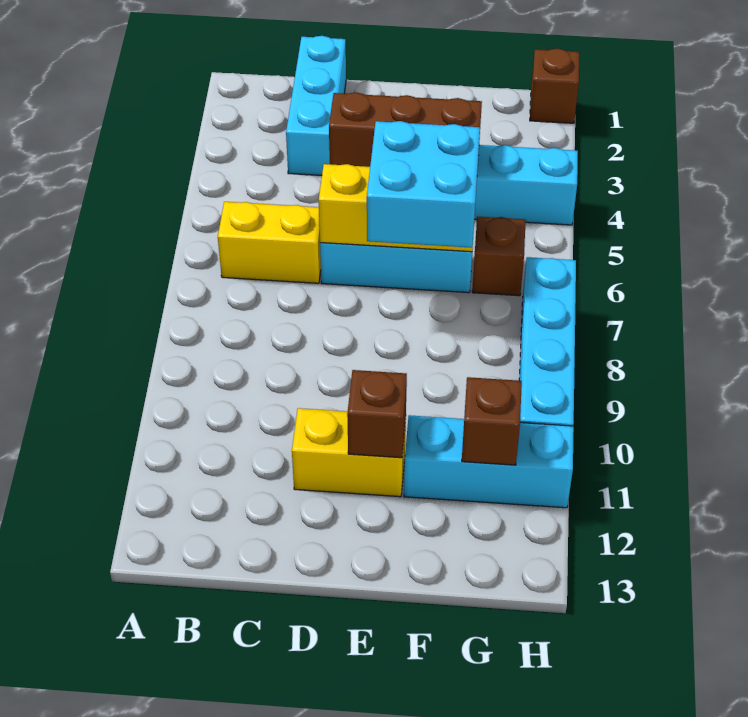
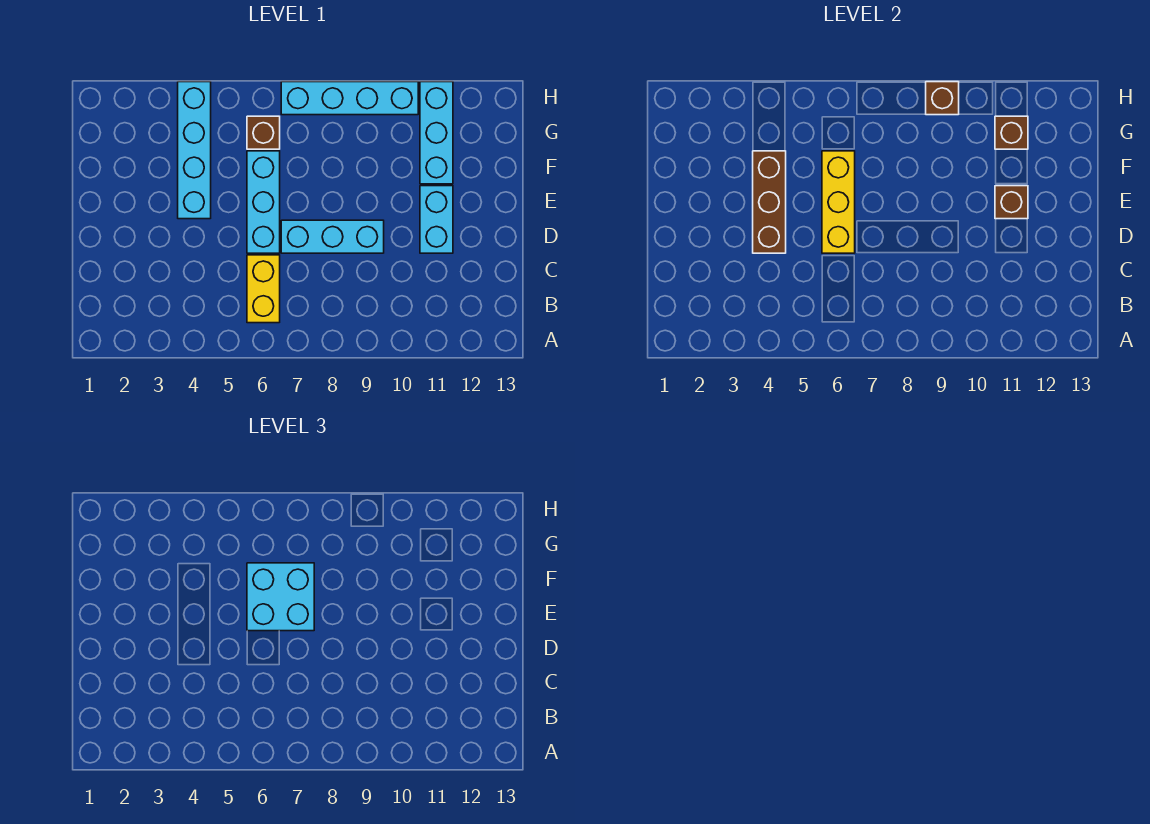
cyan 1x3 brick [286,36,346,175] -> cyan 1x3 brick moved to [281,220,384,253]
yellow 1x2 brick [292,408,406,497] -> cyan 1x2 brick [420,186,453,253]
brown 1x1 brick [530,48,579,123] -> brown 1x1 brick moved to [926,82,959,115]

